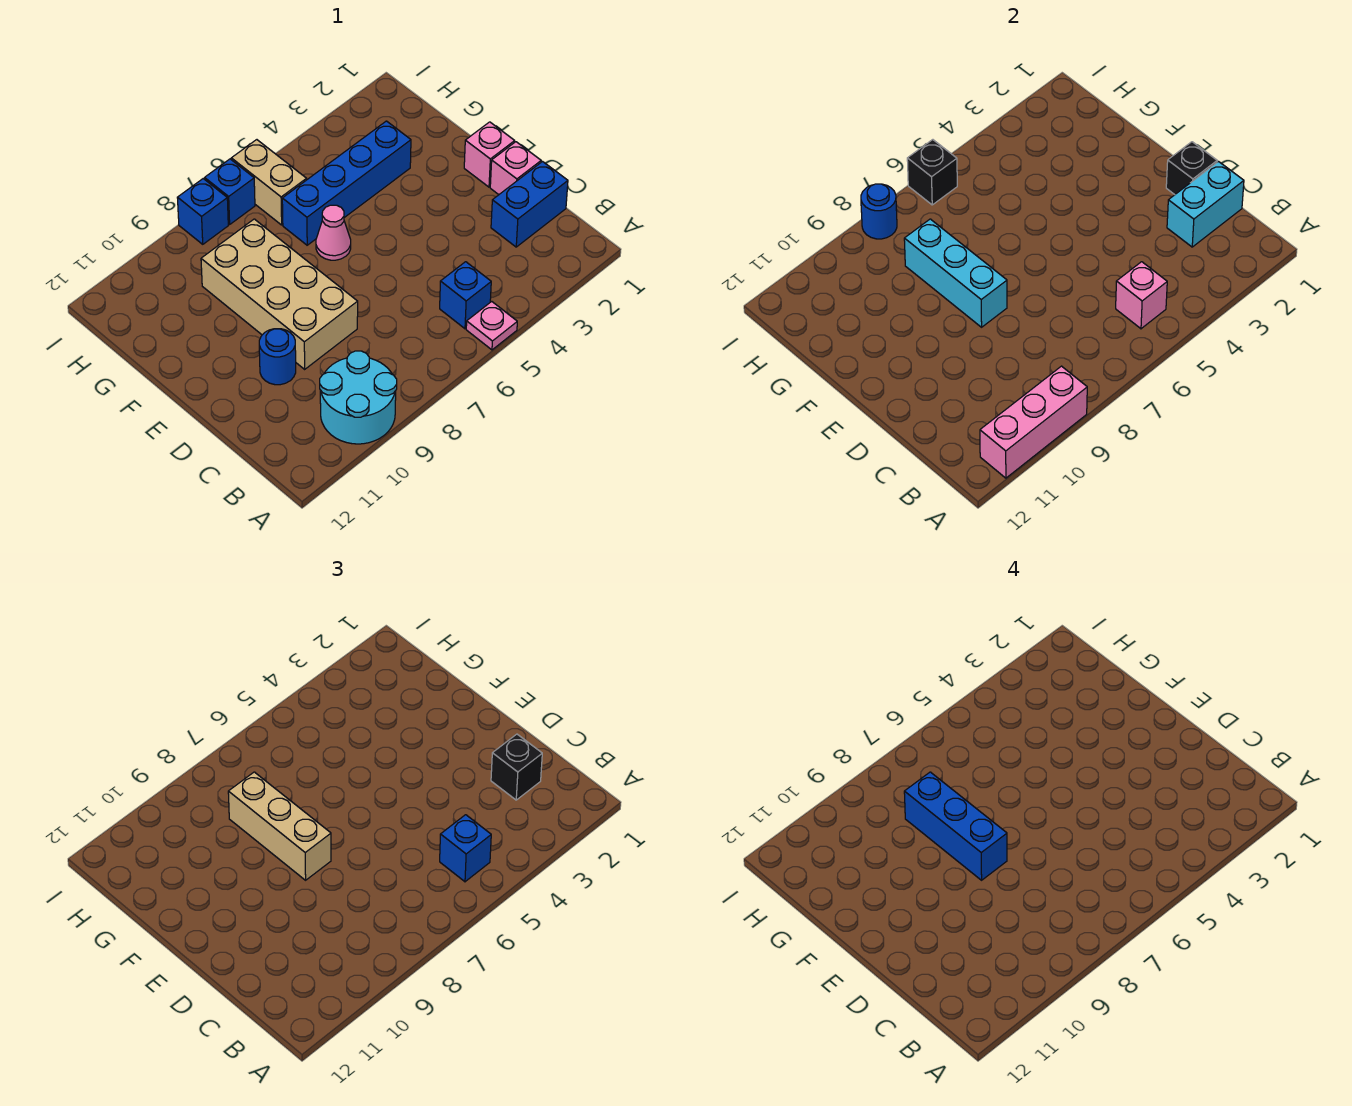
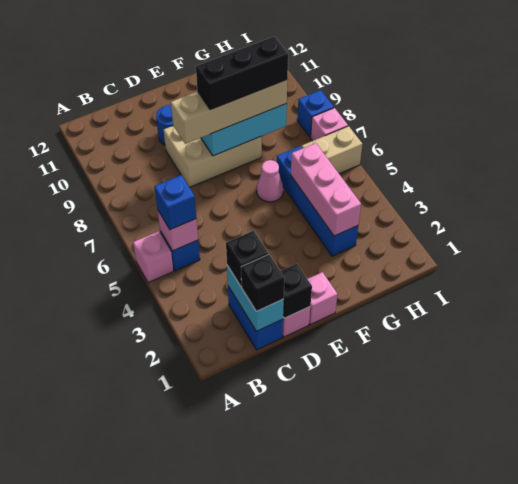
pink 1x1 plate [466,301,517,350] -> pink 1x1 brick [133,231,173,283]
cyan 2x2 round brick [320,351,397,444] -> none
pink 1x3 brick [980,366,1087,478] -> pink 1x3 brick moved to [291,143,361,236]
tan 2x4 brick [201,219,358,369] -> tan 2x3 brick [164,126,262,187]
tan 1x3 brick [228,772,331,880] -> tan 1x4 brick [171,80,287,144]
blue 1x3 brick [904,772,1007,880] -> black 1x3 brick [196,36,288,110]
black 1x1 brick [907,140,957,205] -> black 1x1 brick moved to [241,254,285,311]
blue 1x1 brick [205,159,255,224] -> pink 1x1 brick [311,108,348,141]
blue 1x1 round brick [861,184,897,239] -> none

